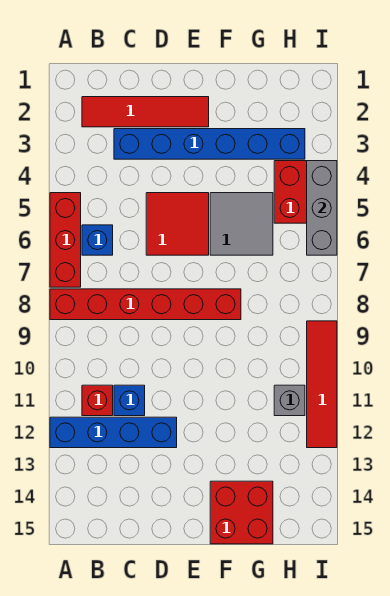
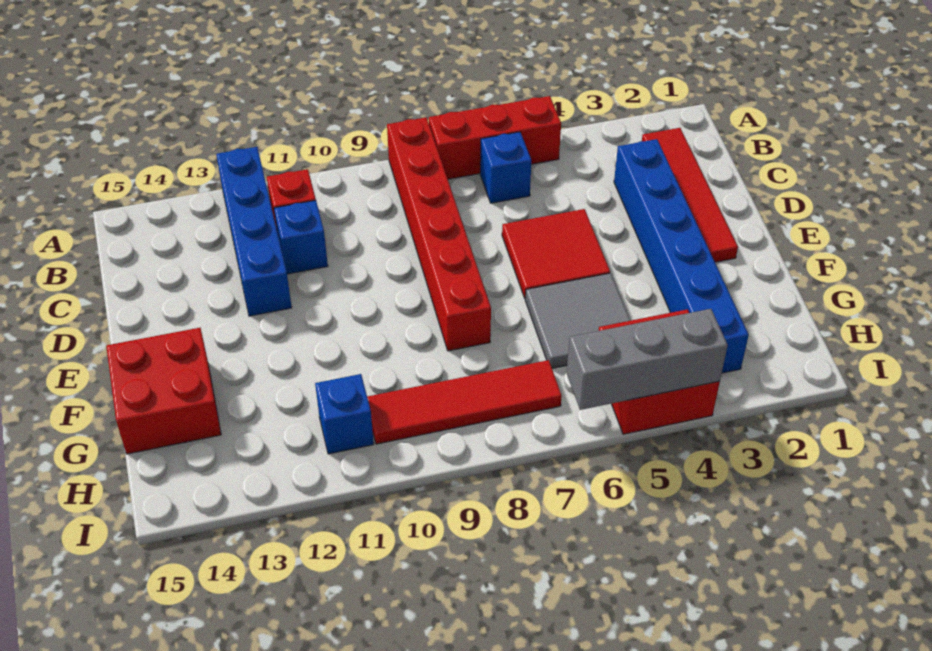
grey 1x1 brick [274,385,305,416] -> blue 1x1 brick [315,374,374,454]
red 1x4 tile [307,321,337,448] -> red 1x4 tile moved to [367,360,562,444]

